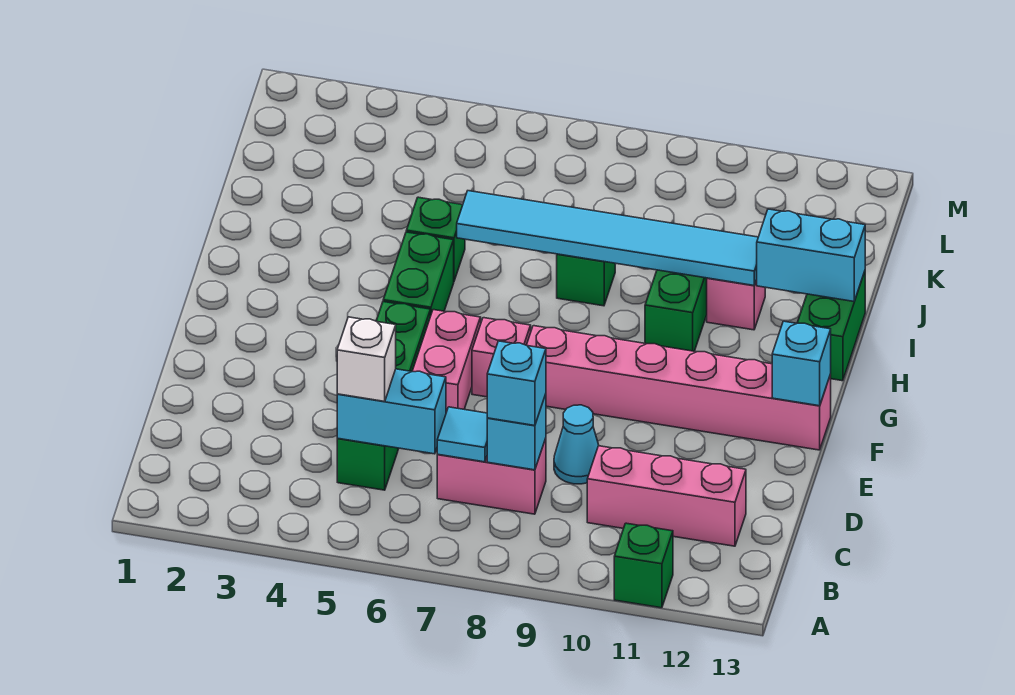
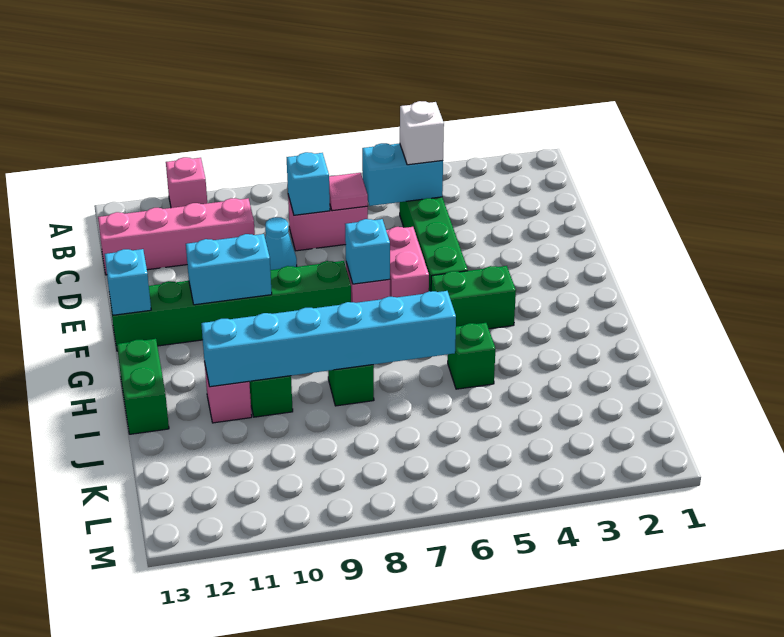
green 1x1 brick [614,523,673,608] -> pink 1x1 brick [166,157,207,208]
cyan 1x1 tile [437,407,487,462] -> pink 1x1 tile [329,173,368,211]
cyan 1x1 brick [487,341,546,426] -> cyan 1x1 brick moved to [345,219,390,284]
pink 1x3 brick [587,446,746,546] -> pink 1x4 brick [98,198,255,275]
pink 1x6 brick [527,326,831,450] -> green 1x6 brick [110,261,351,351]
green 1x2 brick [383,232,454,316] -> green 1x2 brick turned to [431,266,516,329]
cyan 1x6 tile [457,191,758,285] -> cyan 1x6 brick [201,291,456,387]
cyan 1x2 brick [757,209,865,301] -> cyan 1x2 brick moved to [186,234,272,305]

